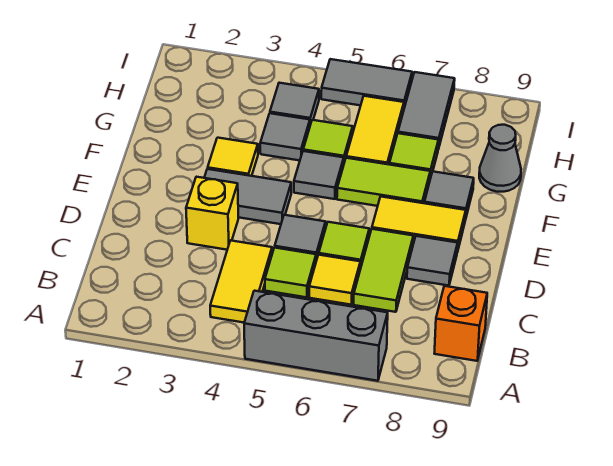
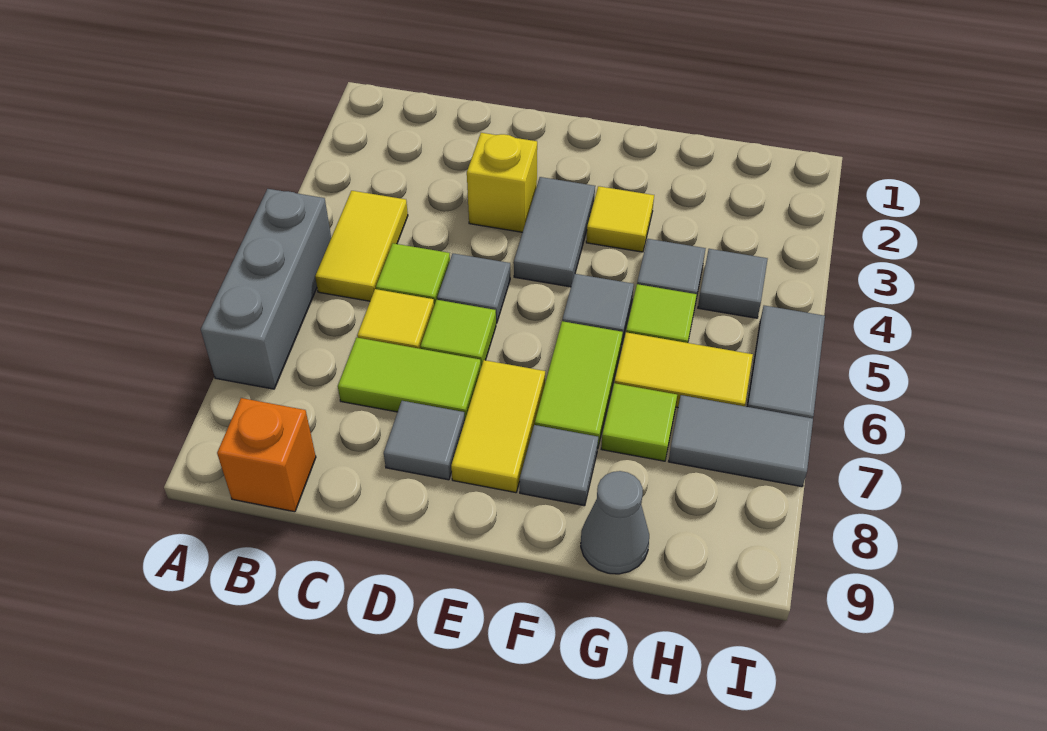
yellow 1x2 tile [210,240,272,323] -> yellow 1x2 tile turned to [315,191,408,301]

